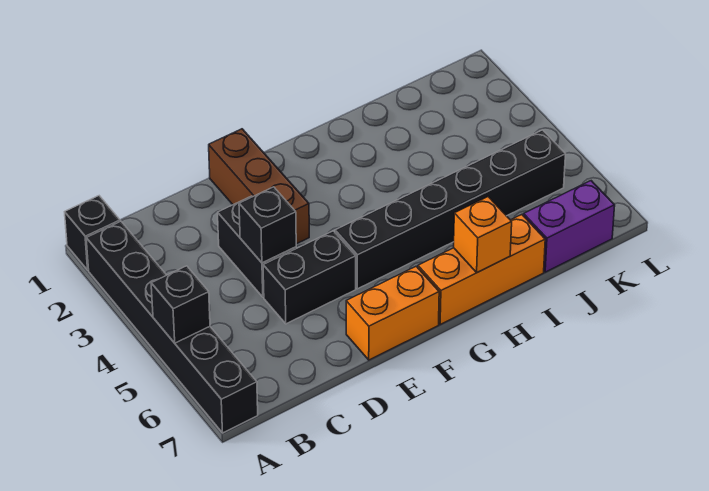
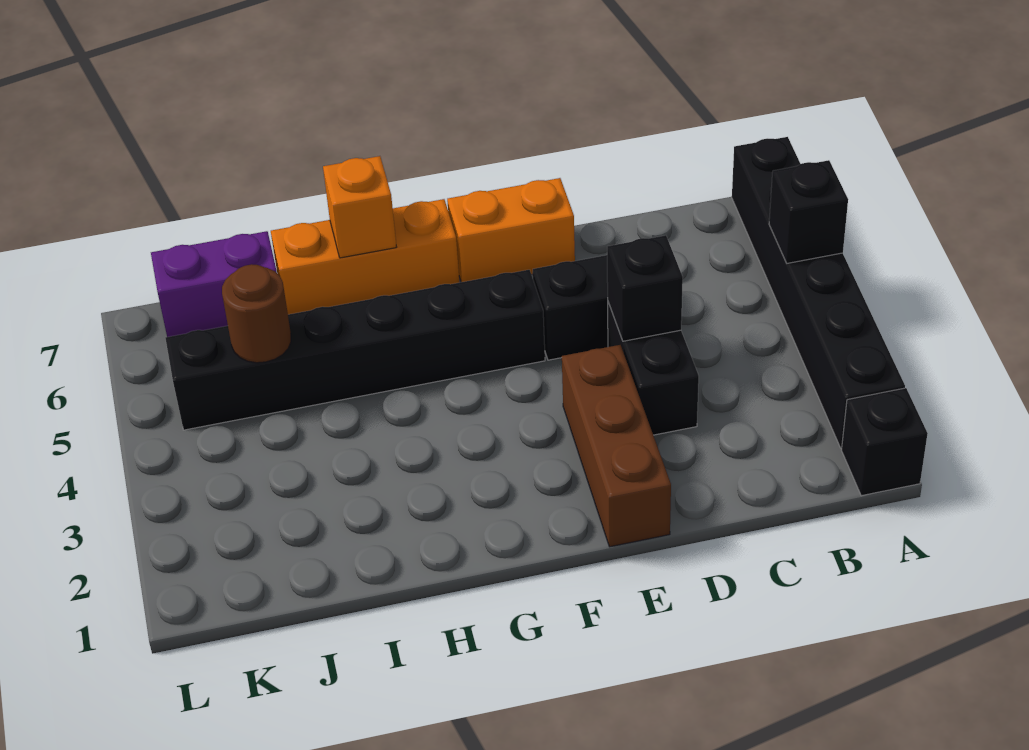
none -> brown 1x1 round brick [222,264,291,363]

